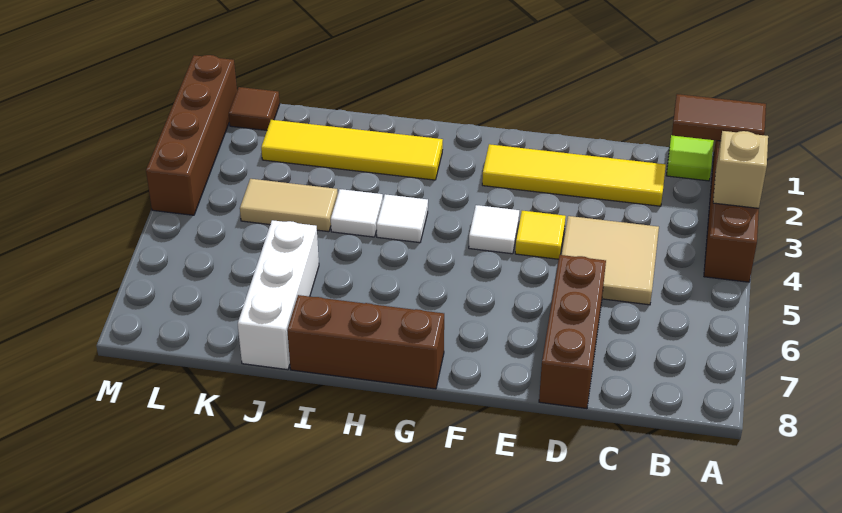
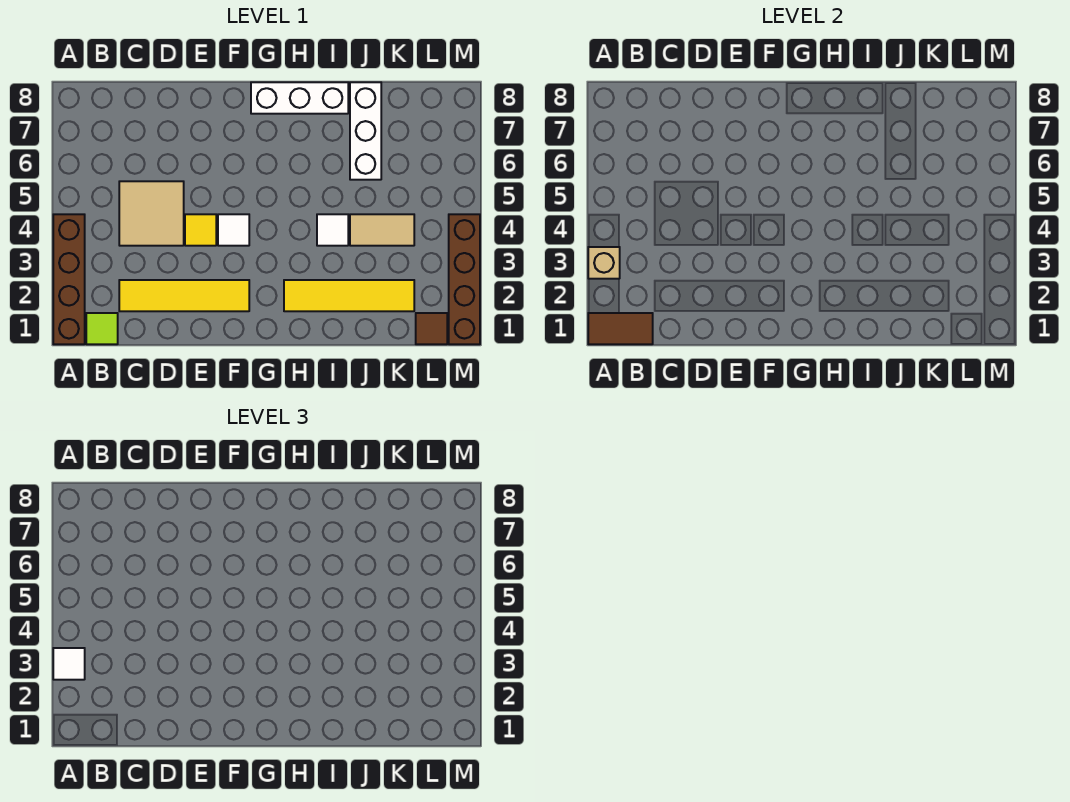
brown 1x3 brick [539,255,606,409] -> none
brown 1x3 brick [287,295,444,389] -> white 1x3 brick [251,82,348,114]
white 1x1 tile [377,194,428,243] -> white 1x1 tile moved to [53,648,85,680]

